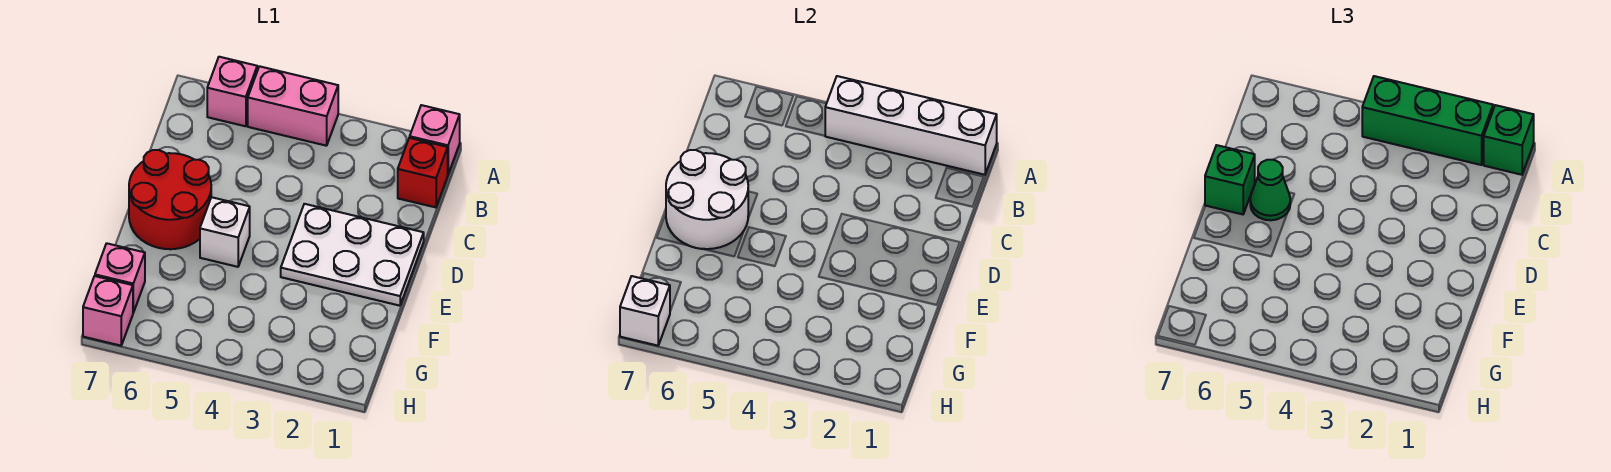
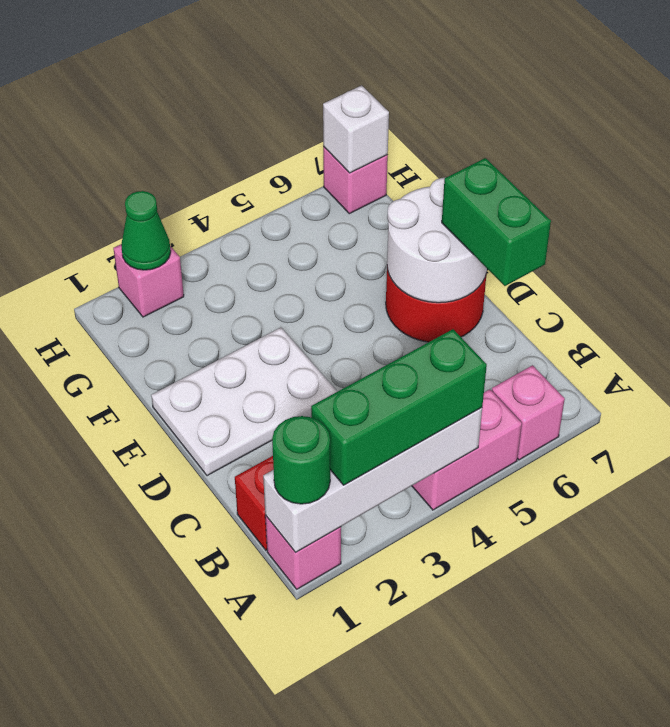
green 1x1 brick [1484,105,1534,175] -> green 1x1 round brick [272,416,330,504]
green 1x1 cone [1250,160,1290,220] -> green 1x1 cone moved to [121,191,171,270]
green 1x1 brick [1205,145,1255,214] -> green 1x2 brick [442,158,551,286]
white 1x1 brick [200,197,250,267] -> none
pink 1x1 brick [95,243,145,313] -> pink 1x1 brick moved to [113,244,184,317]

